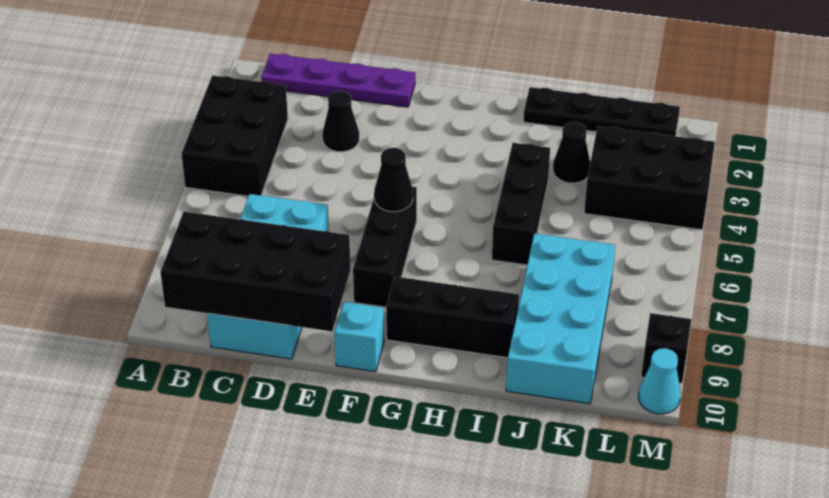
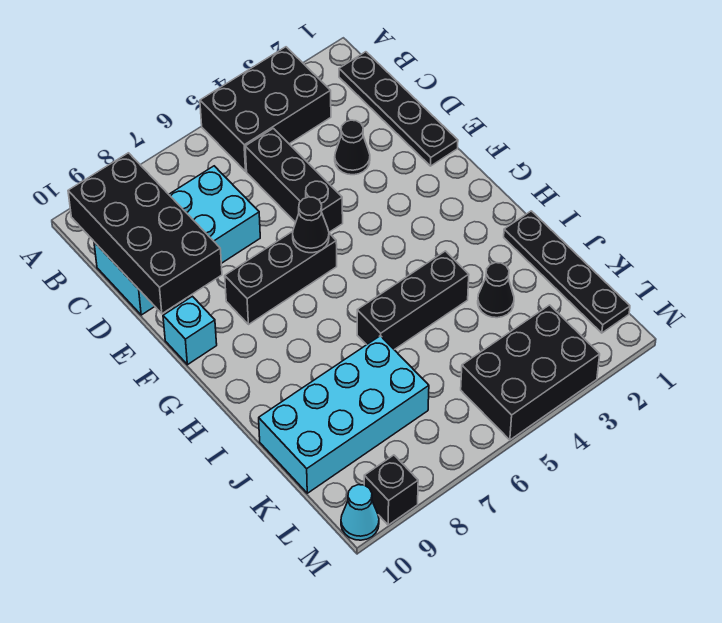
purple 1x4 plate [261,54,415,107] -> black 1x4 plate [339,52,458,166]
black 1x3 brick [386,277,519,358] -> black 1x3 brick moved to [245,128,343,232]
black 2x3 brick [584,126,715,230] -> black 2x3 brick turned to [461,305,600,440]

